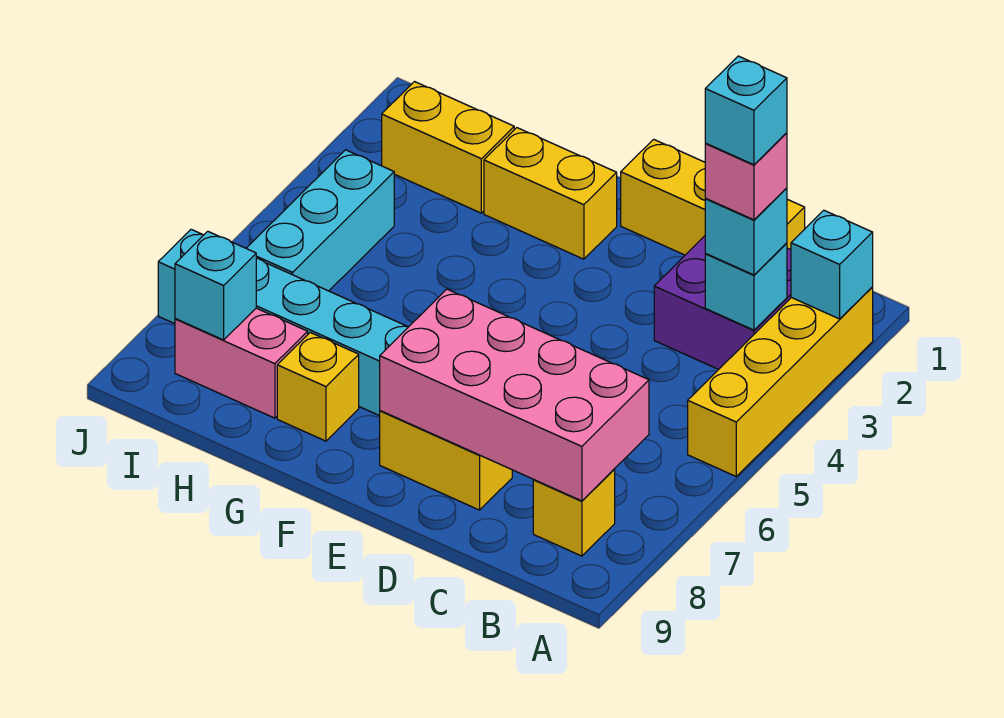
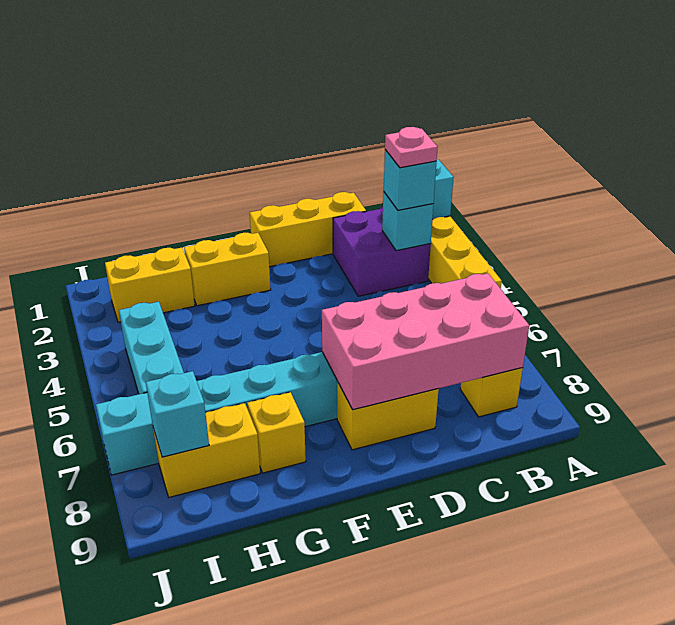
pink 1x1 brick [705,133,787,220] -> pink 1x1 plate [385,127,438,168]
cyan 1x1 brick [705,56,787,165] -> none
pink 1x2 brick [175,308,308,418] -> yellow 1x2 brick [153,403,260,497]

